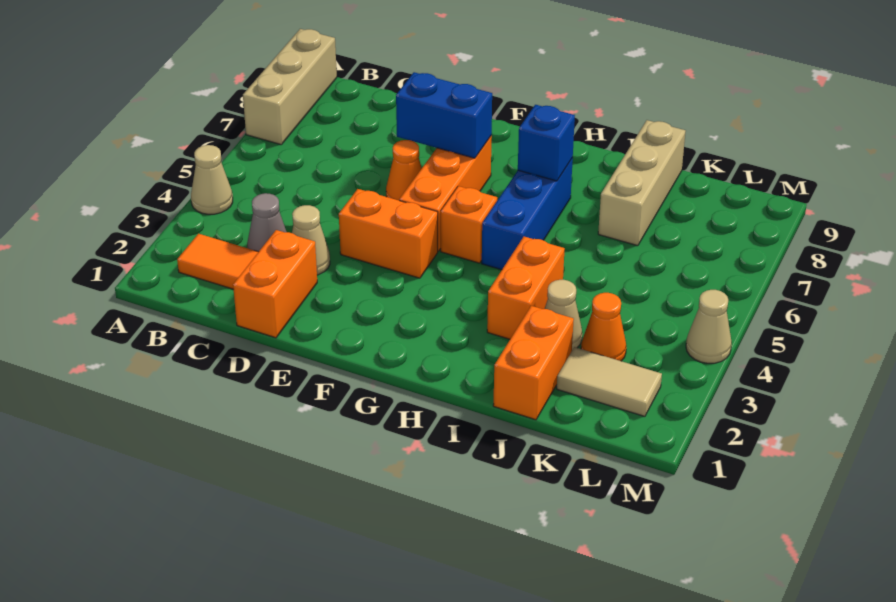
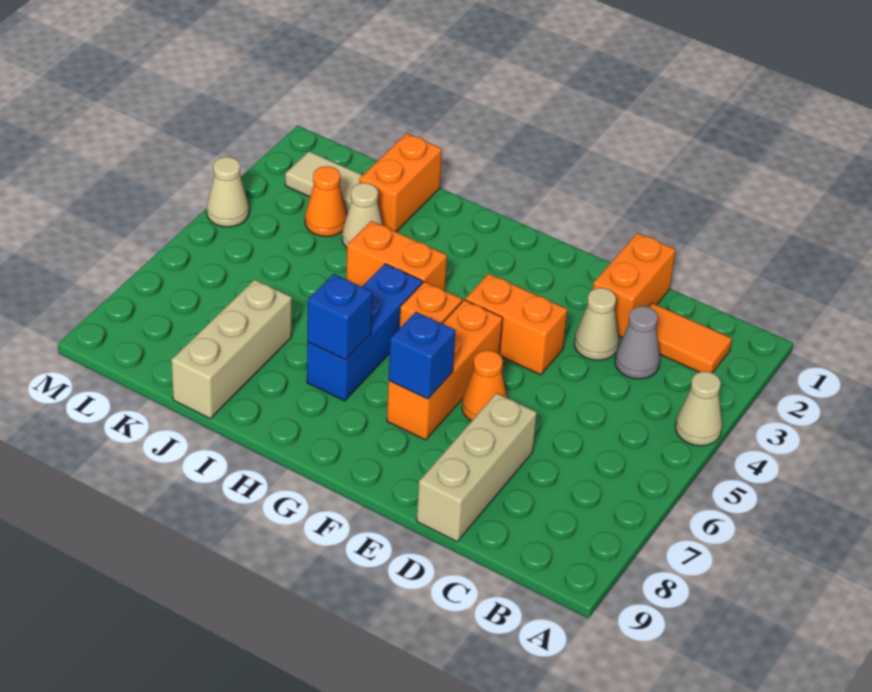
tan 1x3 brick [243,29,337,145] -> tan 1x3 brick moved to [417,393,537,541]
blue 1x2 brick [396,72,492,158] -> blue 1x1 brick [389,312,456,399]
orange 1x2 brick [487,237,565,339] -> orange 1x2 brick turned to [346,221,447,291]

